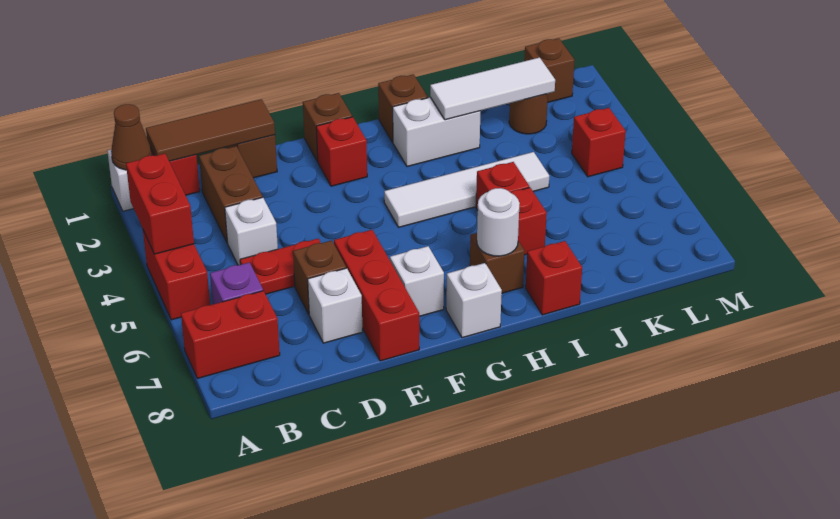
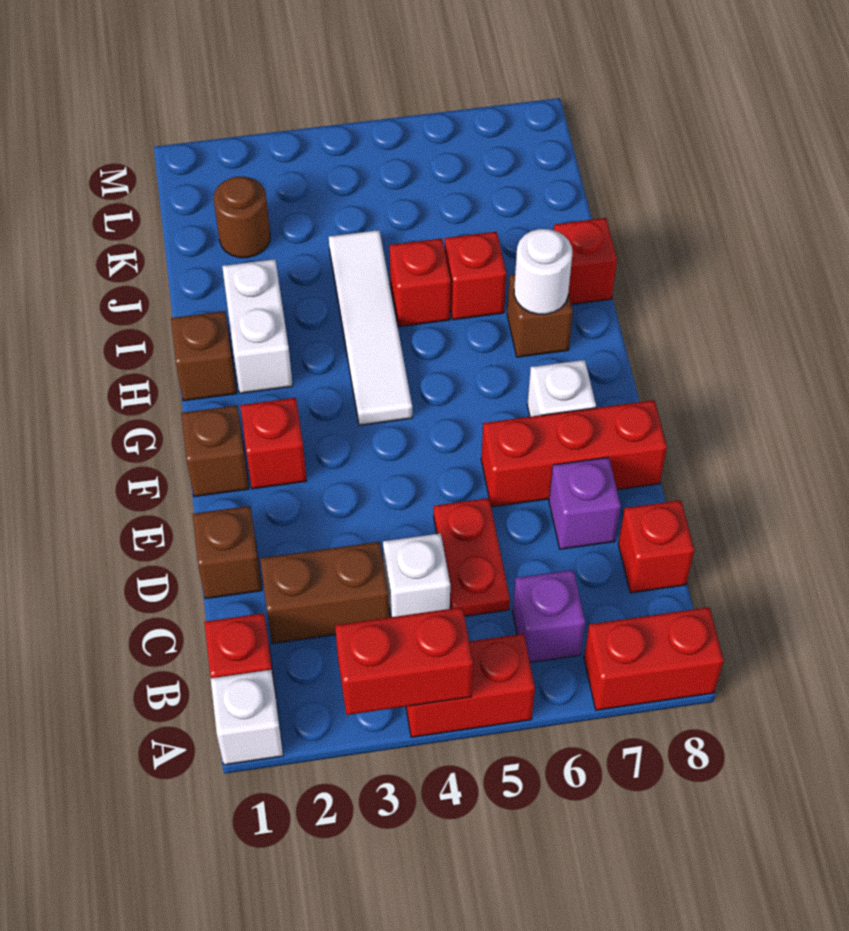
brown 1x1 cone [111,104,152,170] -> none
red 1x2 brick [181,291,280,378] -> red 1x2 brick turned to [584,607,724,710]
brown 1x3 tile [146,99,275,161] -> none
brown 1x1 brick [293,240,346,314] -> none
white 1x1 brick [308,268,363,343] -> purple 1x1 brick [549,457,621,549]
white 1x1 brick [446,263,502,338] -> none
white 1x3 tile [430,57,555,120] -> none
brown 1x1 brick [524,38,575,102] -> none
red 1x1 brick [572,108,626,177] -> red 1x1 brick moved to [618,500,694,593]

